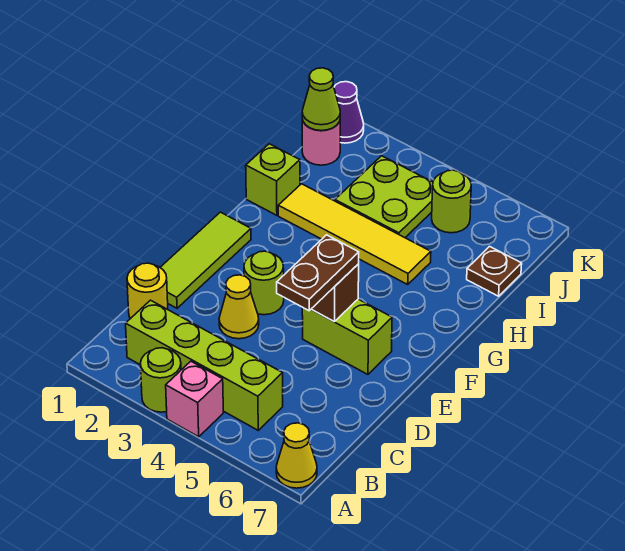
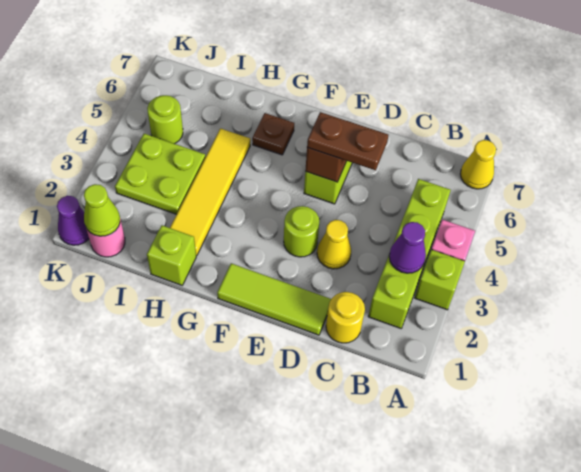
lime 1x1 round brick [141,348,181,412] -> lime 1x1 brick [415,250,465,310]
none -> purple 1x1 cone [389,222,426,273]
brown 1x1 plate [467,246,522,296] -> brown 1x1 plate moved to [252,113,294,155]

